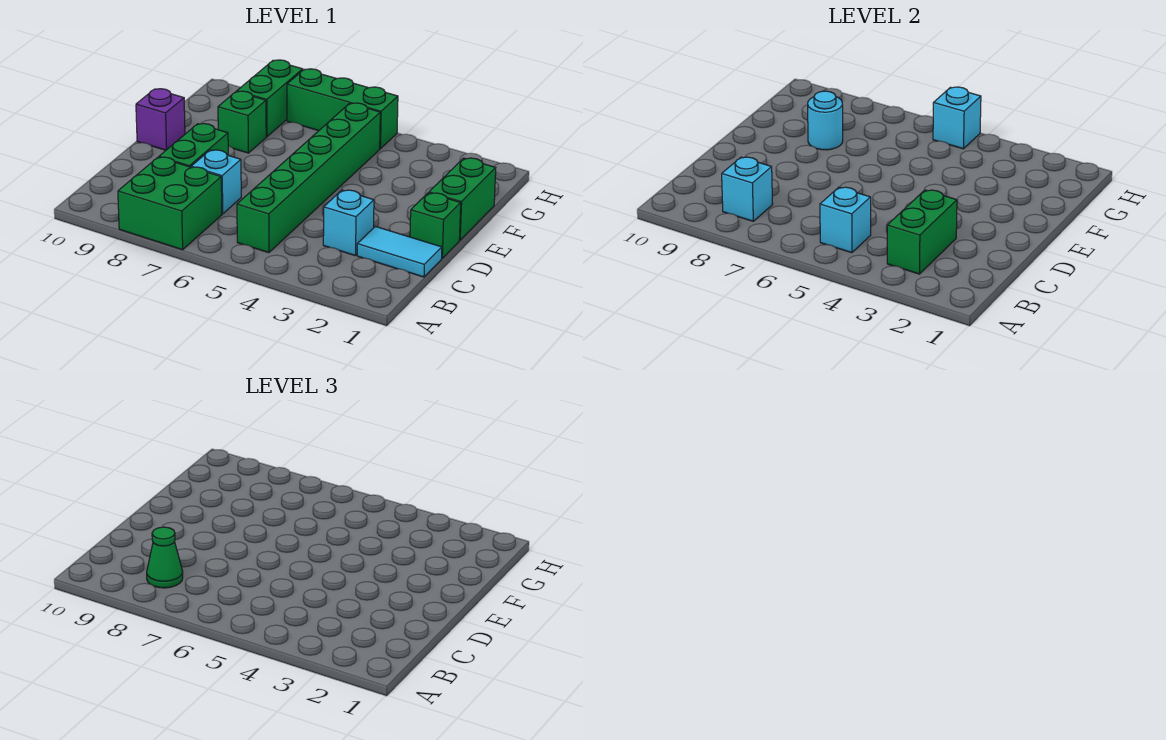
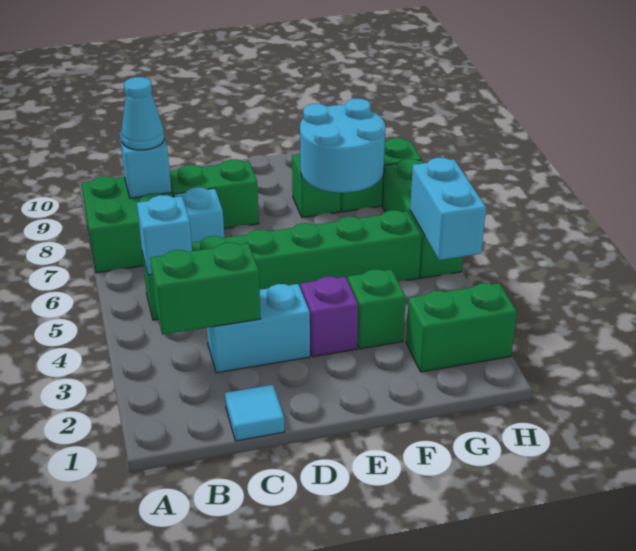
green 1x1 cone [147,527,183,588] -> cyan 1x1 cone [121,77,164,150]
cyan 1x2 tile [357,226,442,277] -> cyan 1x1 tile [225,385,285,441]
cyan 1x1 brick [323,190,374,256] -> cyan 1x2 brick [207,284,310,373]
green 1x1 brick [410,193,461,258] -> green 1x1 brick moved to [348,269,406,349]
green 1x2 brick [429,158,496,240] -> green 1x2 brick moved to [406,283,517,372]
purple 1x1 brick [136,89,185,150] -> purple 1x1 brick moved to [301,277,358,357]
cyan 1x1 round brick [808,91,843,150] -> cyan 2x2 round brick [300,99,385,193]
cyan 1x1 brick [933,87,981,149] -> cyan 1x2 brick [410,158,486,260]

